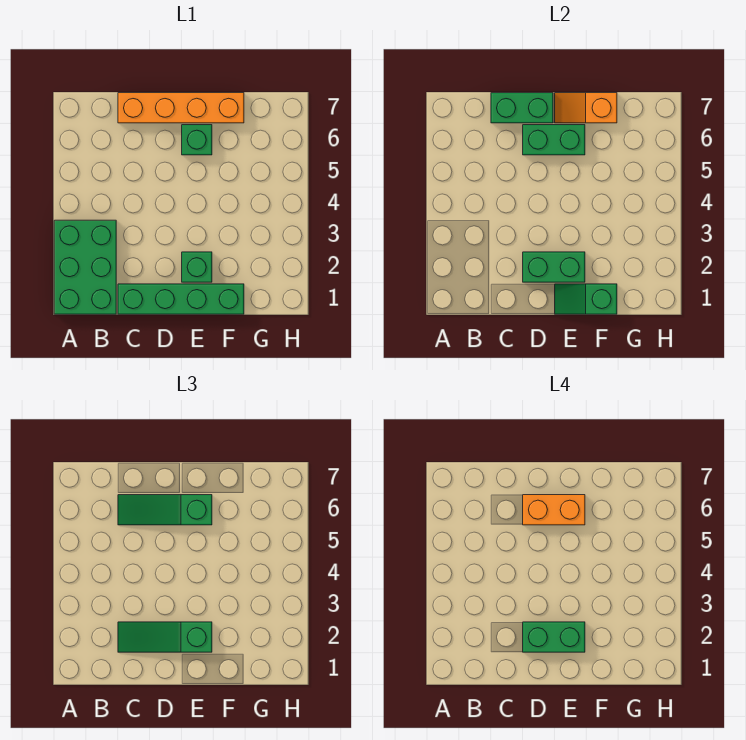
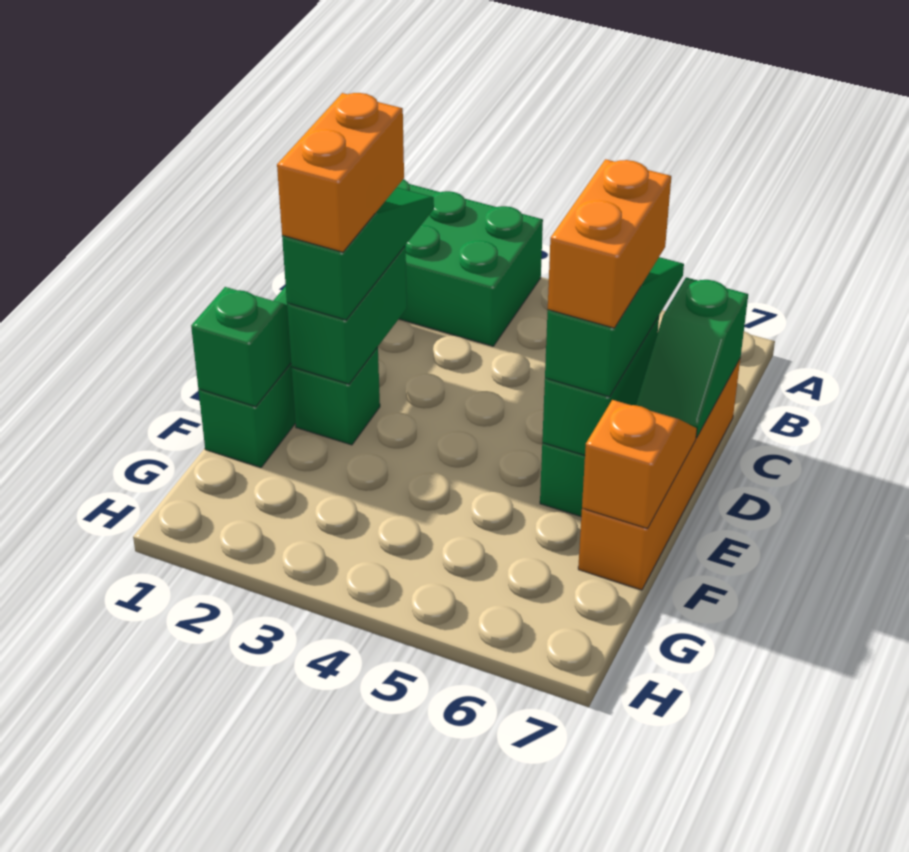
green 1x2 brick [491,93,553,123] -> green 1x2 slope [636,277,748,438]
green 1x2 brick [523,622,585,652] -> orange 1x2 brick [277,93,404,252]

